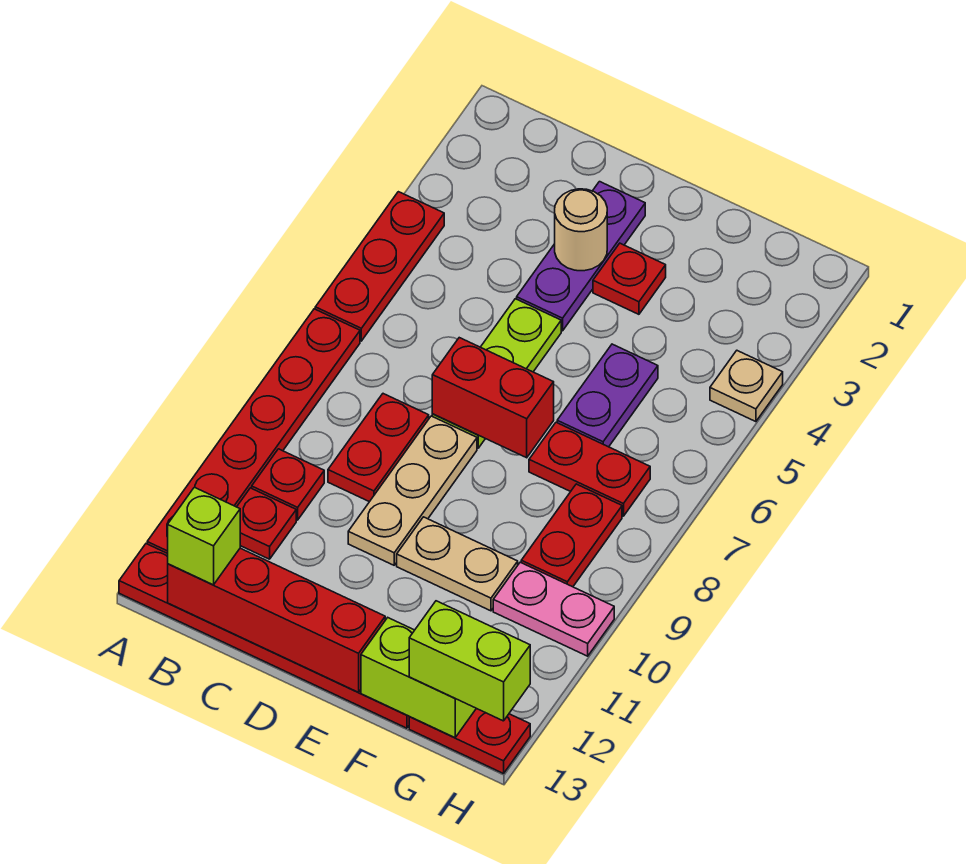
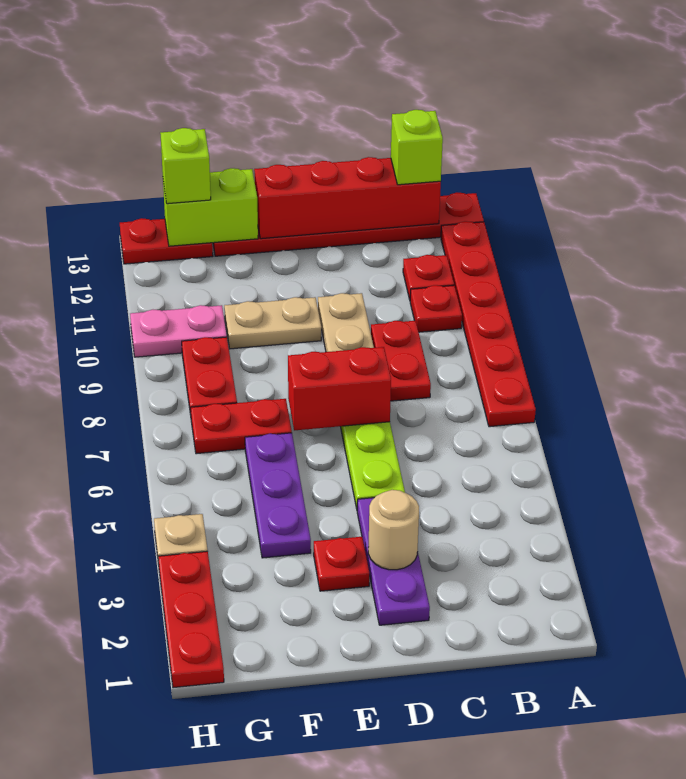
red 1x3 plate [315,192,444,341] -> red 1x3 plate moved to [158,551,224,688]
purple 1x2 plate [557,344,658,447] -> purple 1x3 plate [245,433,311,558]
lime 1x2 brick [409,601,530,721] -> lime 1x1 brick [160,128,211,204]

